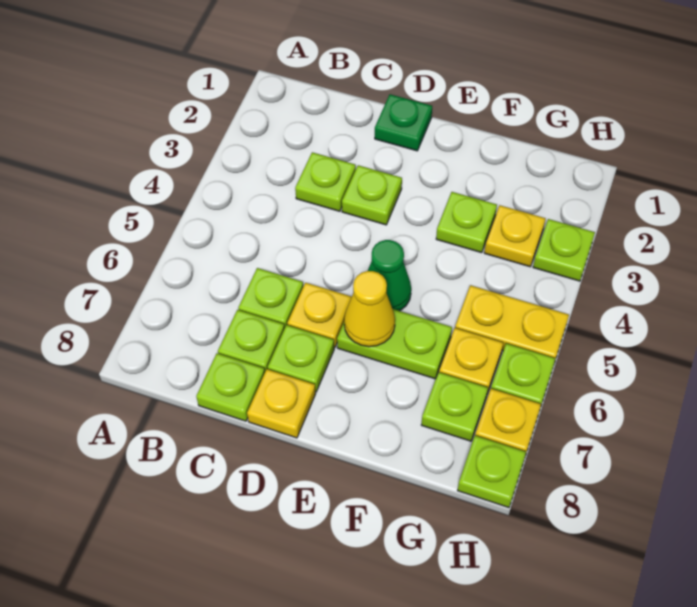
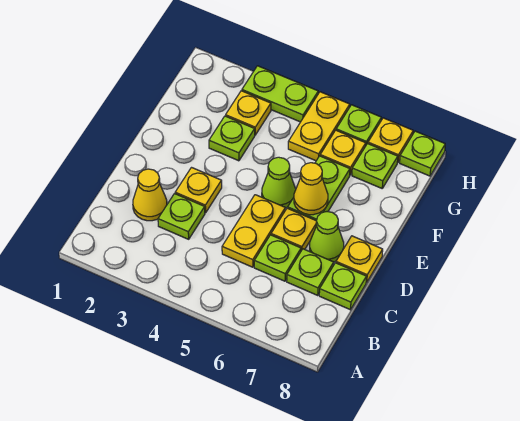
none -> yellow 1x1 cone [133,169,167,221]
none -> yellow 1x2 plate [222,195,285,267]
green 1x1 plate [375,94,432,151] -> none
lime 1x1 plate [342,165,402,225] -> yellow 1x1 plate [175,168,222,213]
lime 1x1 plate [268,325,334,392] -> lime 1x1 cone [310,212,344,262]
green 1x1 cone [368,240,411,311] -> lime 1x1 cone [262,157,296,208]
lime 1x1 plate [533,219,595,281] -> lime 1x2 plate [242,66,318,122]

